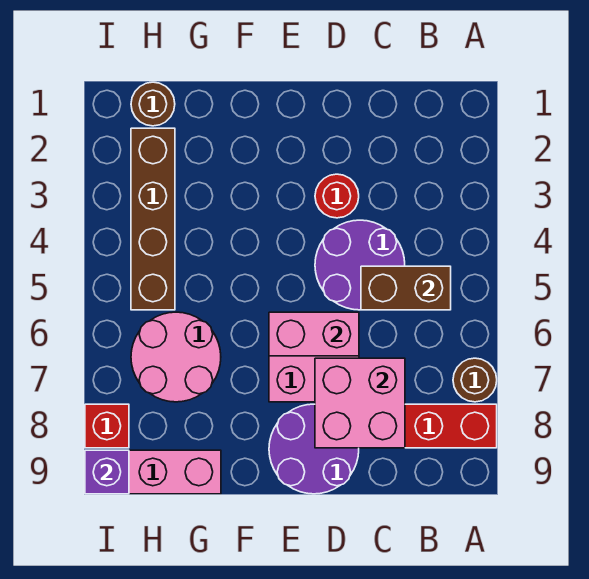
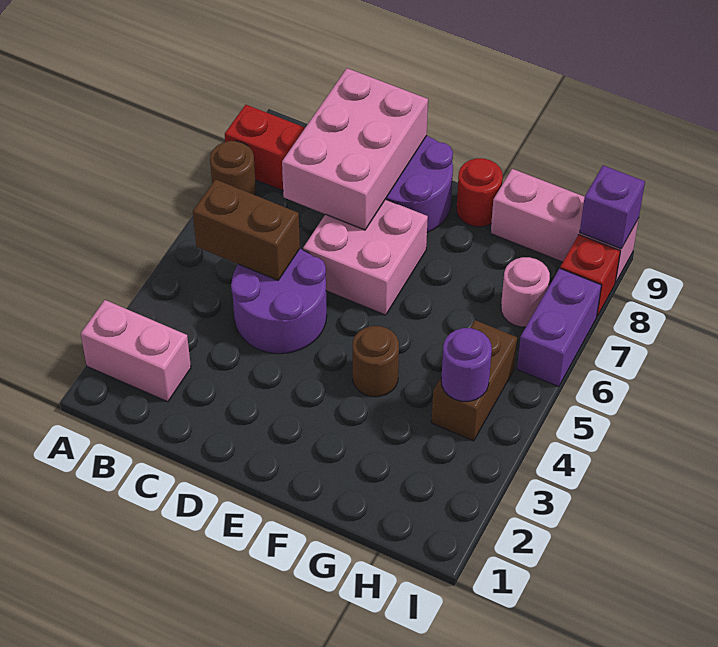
pink 2x2 brick [315,358,405,448] -> pink 2x3 brick [282,68,428,230]
red 1x1 round brick [315,174,359,218] -> red 1x1 round brick moved to [457,158,503,227]
pink 1x2 brick [269,312,359,356] -> pink 1x2 brick moved to [81,300,191,402]
pink 2x2 round brick [131,312,221,402] -> pink 1x1 round brick [501,257,550,327]
brown 1x1 round brick [131,82,175,126] -> brown 1x1 round brick moved to [353,326,399,397]
brown 1x4 brick [131,128,175,310] -> brown 1x2 brick [432,320,517,441]
none -> purple 1x1 round brick [441,328,492,401]
none -> purple 1x2 brick [517,268,601,387]

